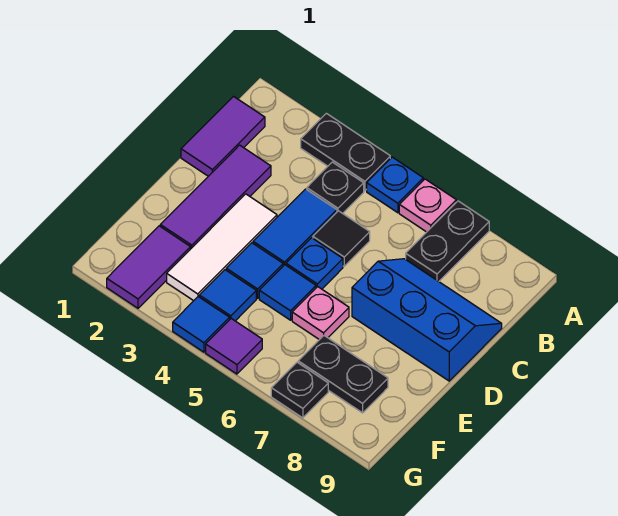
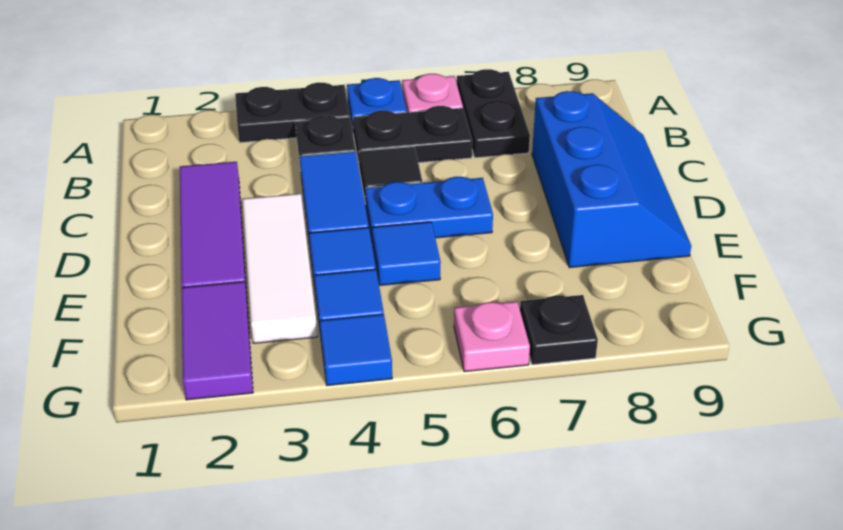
purple 1x2 tile [181,97,265,176] -> none
blue 2x3 slope [352,259,502,381] -> blue 2x3 slope turned to [532,91,691,268]
blue 1x1 plate [286,238,343,289] -> blue 1x2 plate [365,177,493,243]
pink 1x1 plate [292,287,349,340] -> pink 1x1 plate moved to [454,301,530,372]
black 1x2 plate [298,336,388,413] -> black 1x2 plate moved to [353,106,472,164]
purple 1x1 tile [206,319,262,374] -> none

